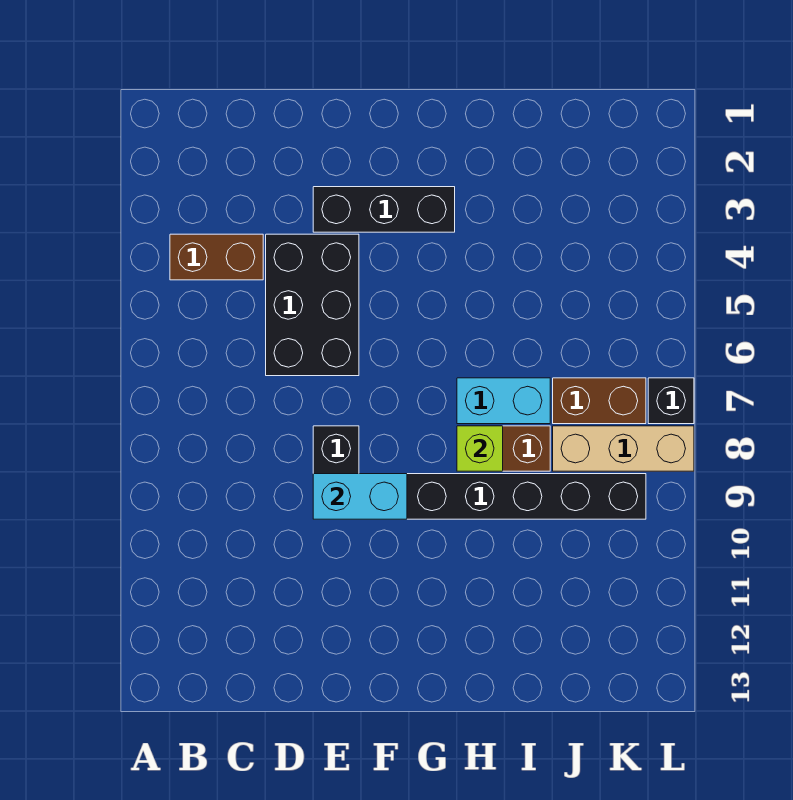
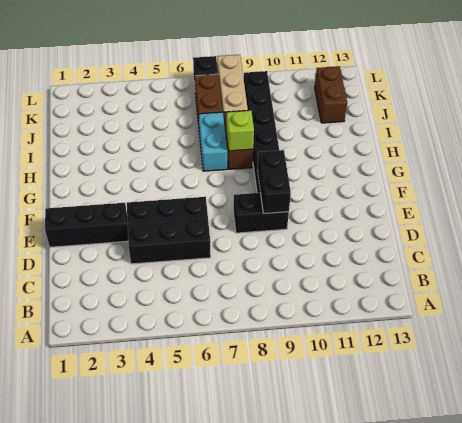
brown 1x2 brick [170,234,263,280] -> brown 1x2 brick moved to [315,66,347,123]
black 1x3 brick [313,187,455,232] -> black 1x3 brick turned to [45,203,128,247]
cyan 1x2 brick [313,474,407,519] -> black 1x2 brick [257,150,291,213]

